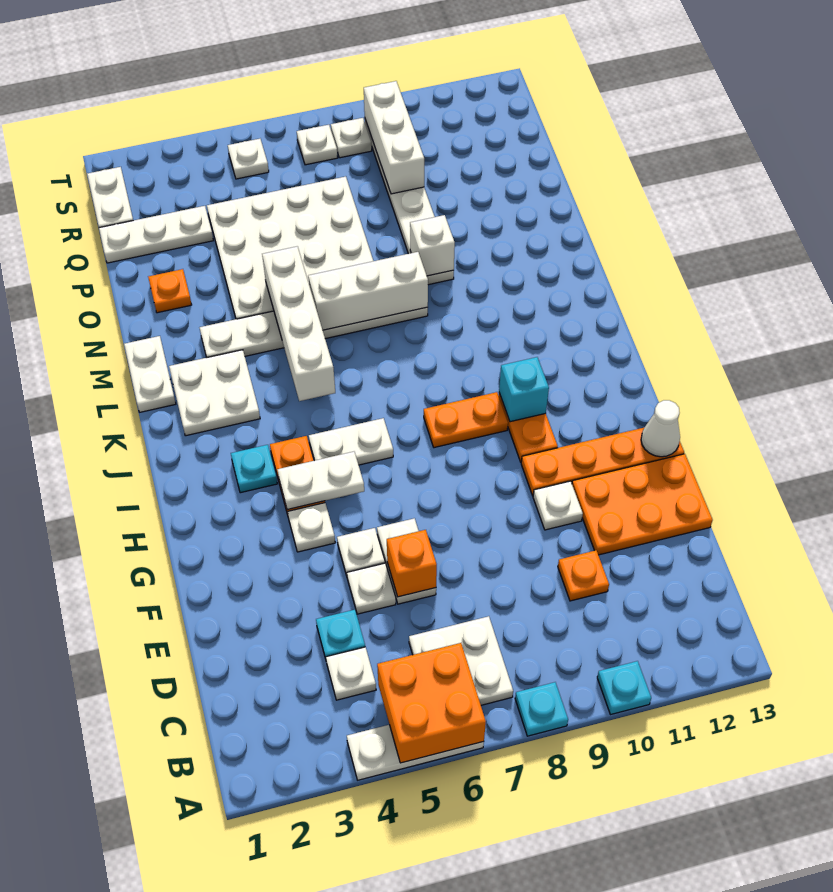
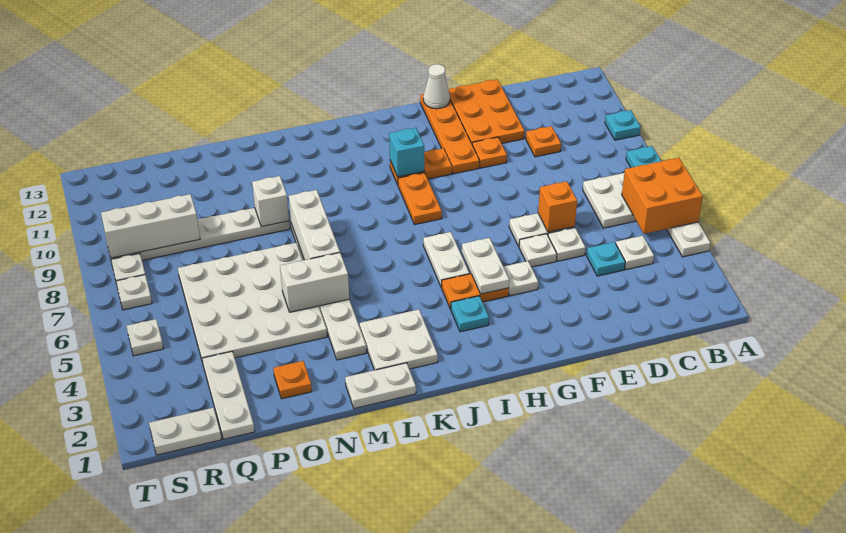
white 1x1 plate [533,481,583,530] -> orange 1x1 plate [472,137,507,168]
white 1x4 brick [262,246,335,401] -> white 1x2 brick [280,253,349,312]

